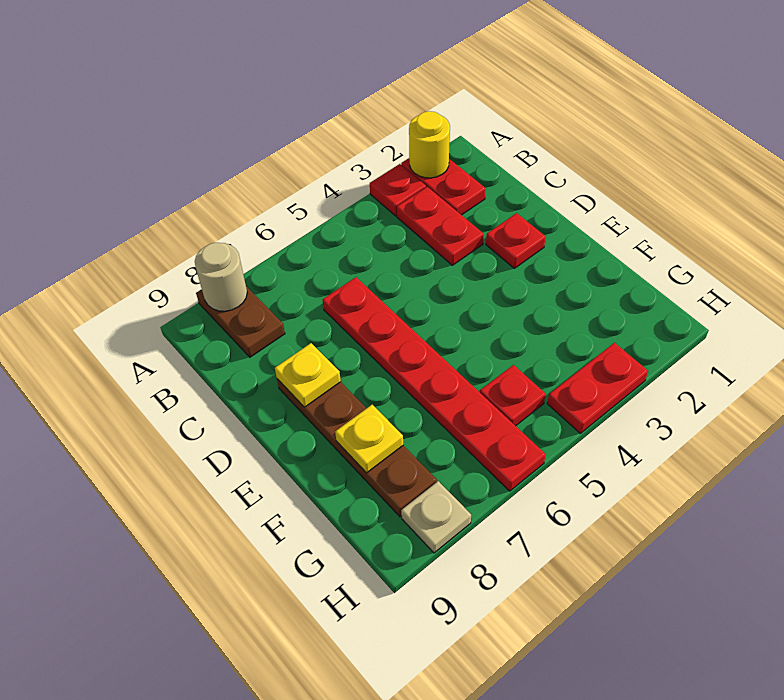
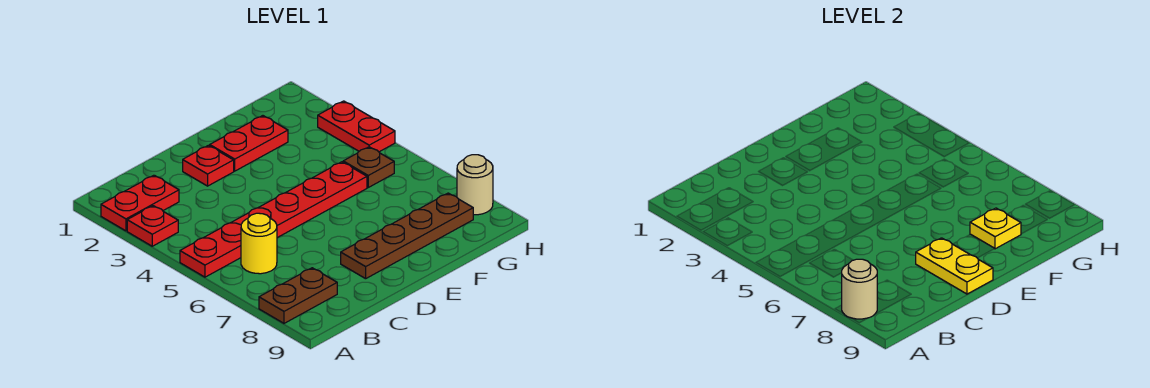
yellow 1x1 round brick [409,111,450,178] -> yellow 1x1 round brick moved to [241,213,277,274]
red 1x2 plate [397,187,484,265] -> red 1x2 plate moved to [210,116,288,171]
red 1x6 plate [323,277,546,491] -> red 1x6 plate moved to [180,162,367,277]
yellow 1x1 plate [275,343,341,407] -> yellow 1x2 plate [916,238,993,294]
red 1x1 plate [480,365,546,426] -> brown 1x1 plate [343,147,394,187]
tan 1x1 plate [401,481,471,553] -> tan 1x1 round brick [457,155,493,215]

